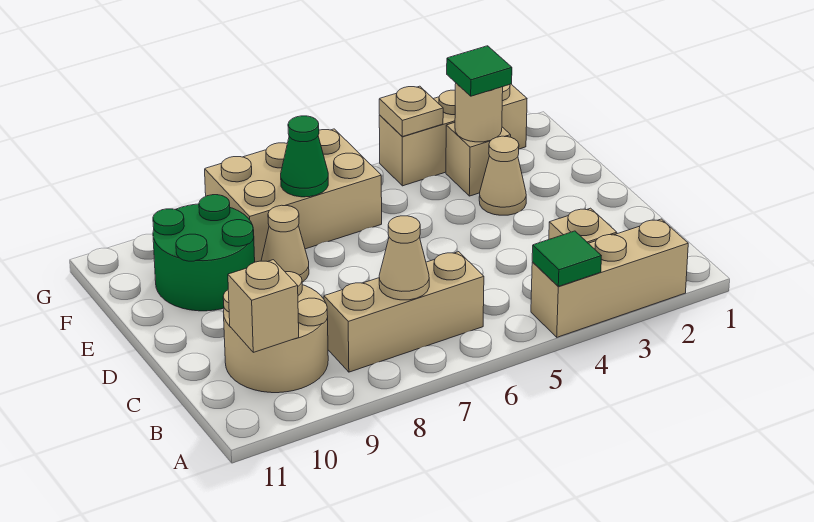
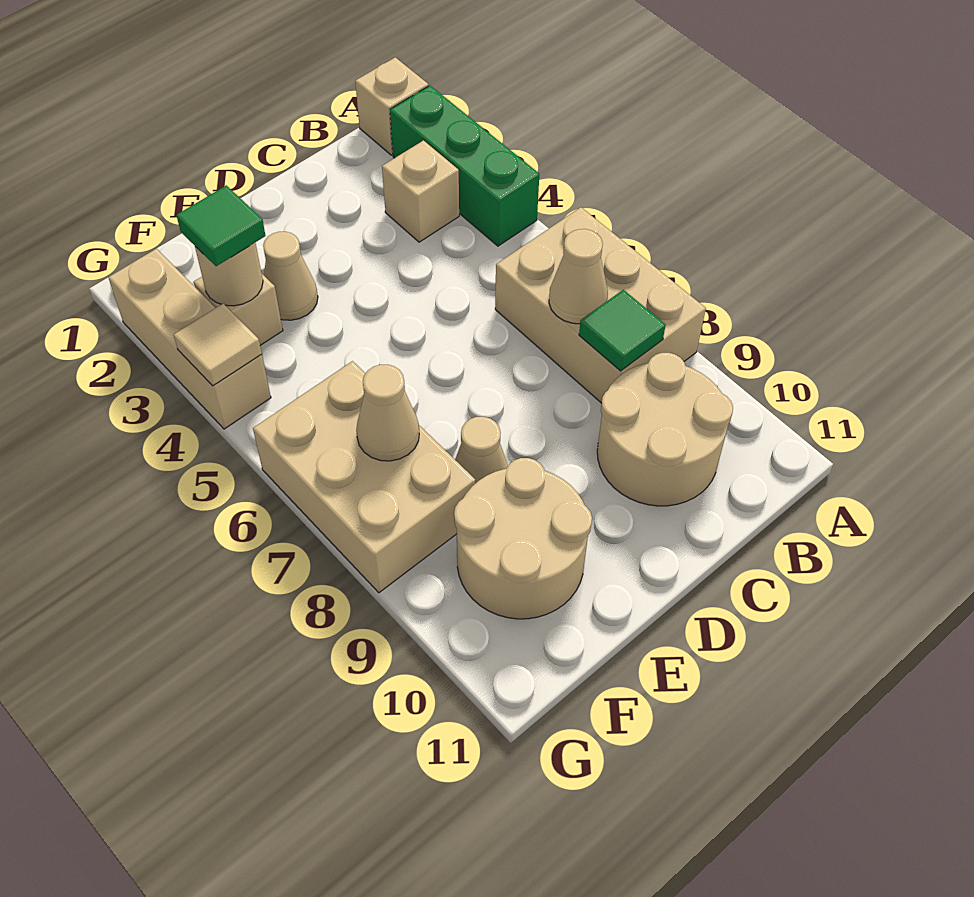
tan 1x3 brick [531,219,688,337] -> green 1x3 brick [390,86,539,246]
green 1x1 tile [532,231,601,286] -> green 1x1 tile moved to [579,290,666,371]
tan 1x3 brick [324,252,484,372] -> tan 2x3 brick [495,207,706,403]
tan 1x1 brick [228,260,299,352] -> tan 1x1 brick moved to [355,57,428,155]
green 2x2 round brick [153,195,255,311] -> tan 2x2 round brick [454,458,592,619]
green 1x1 cone [281,116,328,197] -> tan 1x1 cone [356,365,419,461]
tan 1x1 plate [379,86,443,137] -> tan 1x1 tile [174,304,262,386]

